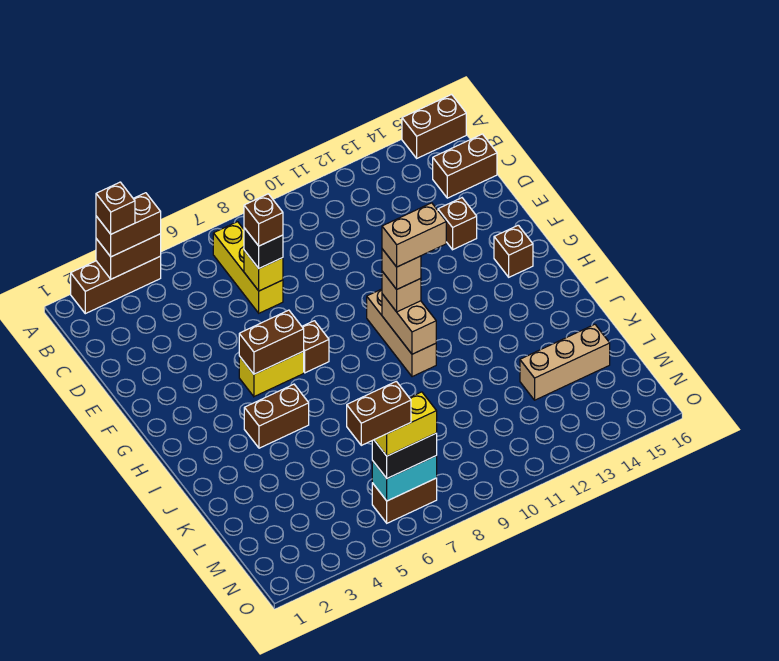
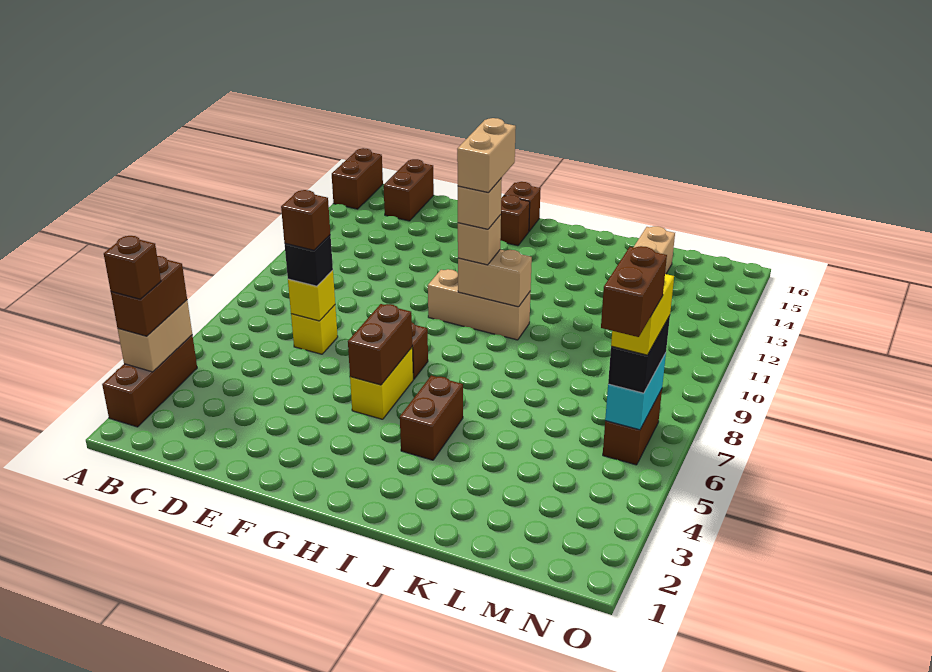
brown 1x2 brick [96,234,161,279] -> tan 1x2 brick [118,300,192,372]
yellow 1x3 brick [213,222,283,313] -> yellow 1x1 brick [291,305,338,354]
brown 1x1 brick [438,198,477,250] -> brown 1x1 brick moved to [504,182,541,231]

